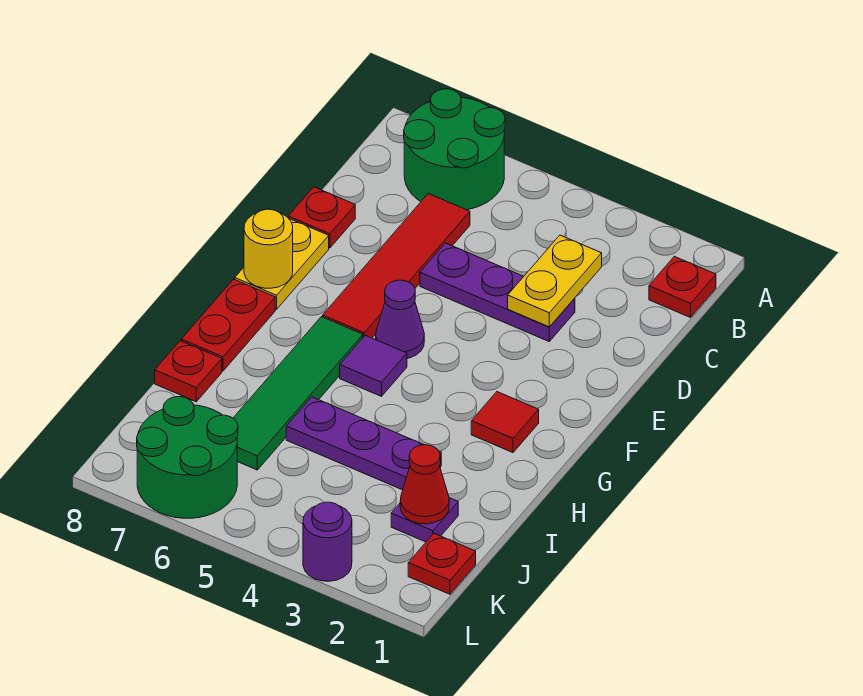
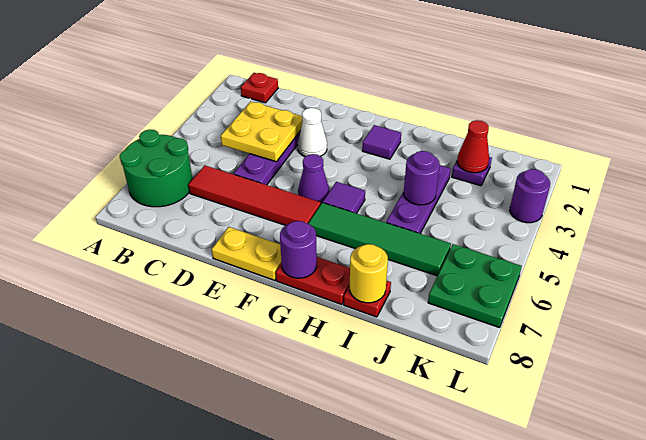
yellow 1x2 plate [508,235,602,327] -> yellow 2x2 plate [221,101,303,162]
red 1x1 plate [288,187,355,248] -> none
none -> white 1x1 cone [298,108,327,157]
yellow 1x1 round brick [244,209,293,288] -> yellow 1x1 round brick moved to [350,244,388,303]
red 1x1 tile [471,392,539,453] -> purple 1x1 tile [362,125,401,159]
none -> purple 1x1 round brick [280,221,317,278]
none -> purple 1x1 round brick [404,151,440,205]
red 1x1 plate [408,534,476,594] -> none
green 2x2 round brick [137,397,238,518] -> green 2x2 plate [428,244,522,328]

